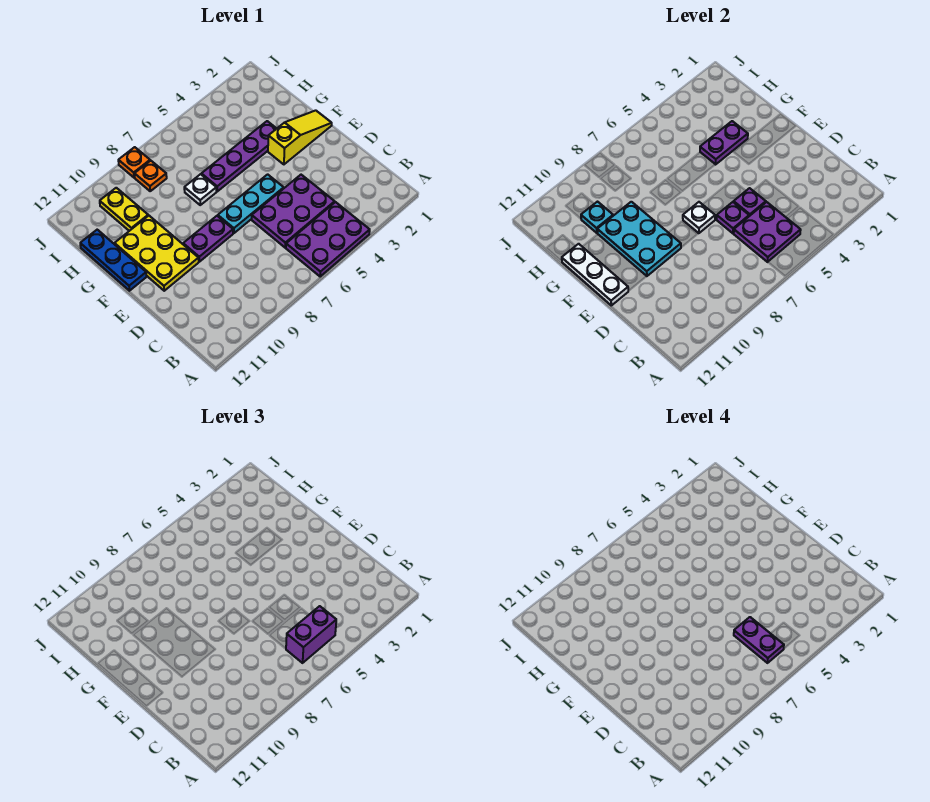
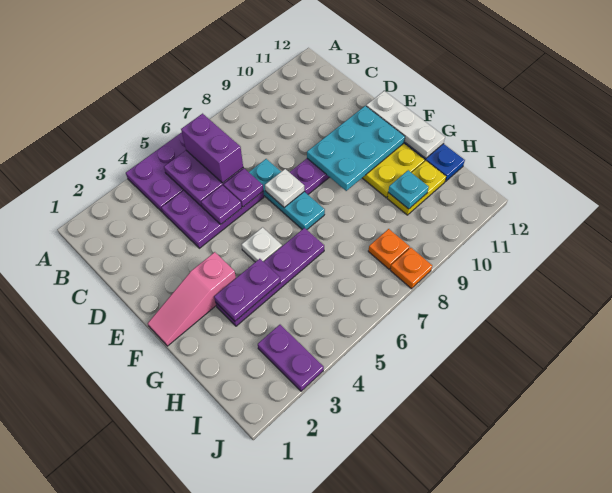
purple 1x2 brick [286,606,336,663] -> purple 1x2 brick turned to [181,114,243,183]
purple 1x2 plate [734,617,784,663] -> purple 1x2 plate moved to [258,325,324,391]
cyan 1x3 plate [218,174,284,233] -> cyan 1x3 plate turned to [249,159,325,229]
cyan 2x3 plate [597,202,681,276] -> cyan 2x3 plate turned to [307,106,405,191]
yellow 1x3 slope [268,110,332,164] -> pink 1x3 slope [148,252,236,346]
white 1x1 plate [184,174,216,205] -> white 1x1 plate moved to [242,227,282,262]
yellow 1x2 plate [100,188,148,231] -> yellow 1x2 plate turned to [387,161,446,215]

